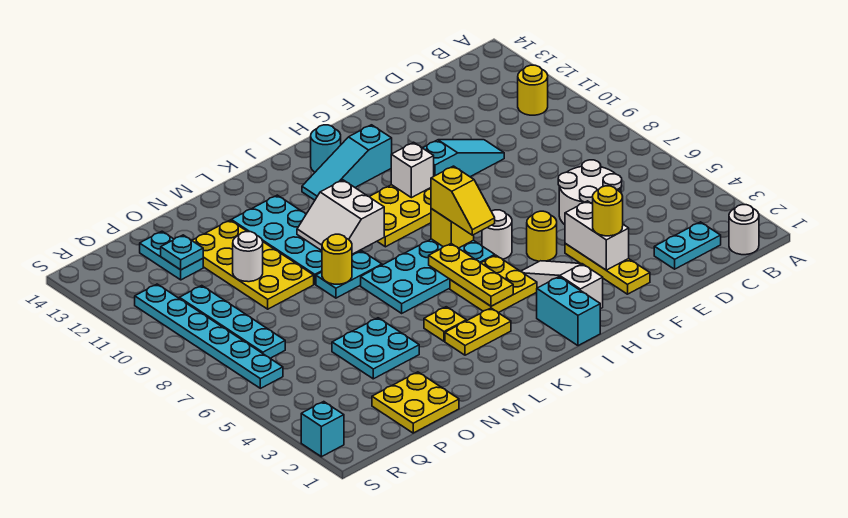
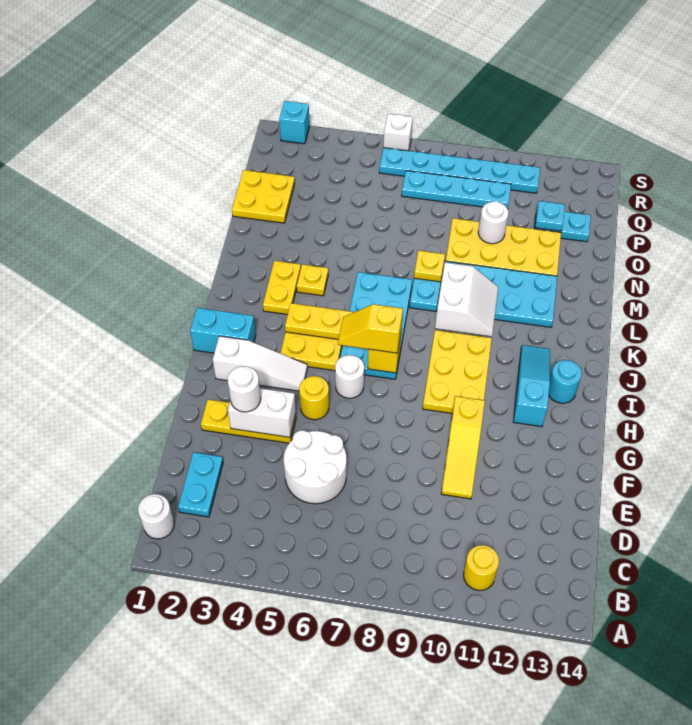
cyan 1x3 slope [423,140,504,177] -> yellow 1x3 slope [441,396,485,499]
yellow 1x1 round brick [593,186,623,236] -> white 1x1 round brick [228,366,261,412]
white 1x1 brick [391,142,434,198] -> white 1x1 brick moved to [384,114,413,151]
white 2x2 slope [297,180,384,254] -> white 2x2 slope turned to [435,263,498,336]
yellow 1x1 round brick [322,234,352,284] -> yellow 1x1 plate [414,250,445,282]
cyan 2x2 plate [332,318,419,379] -> none

